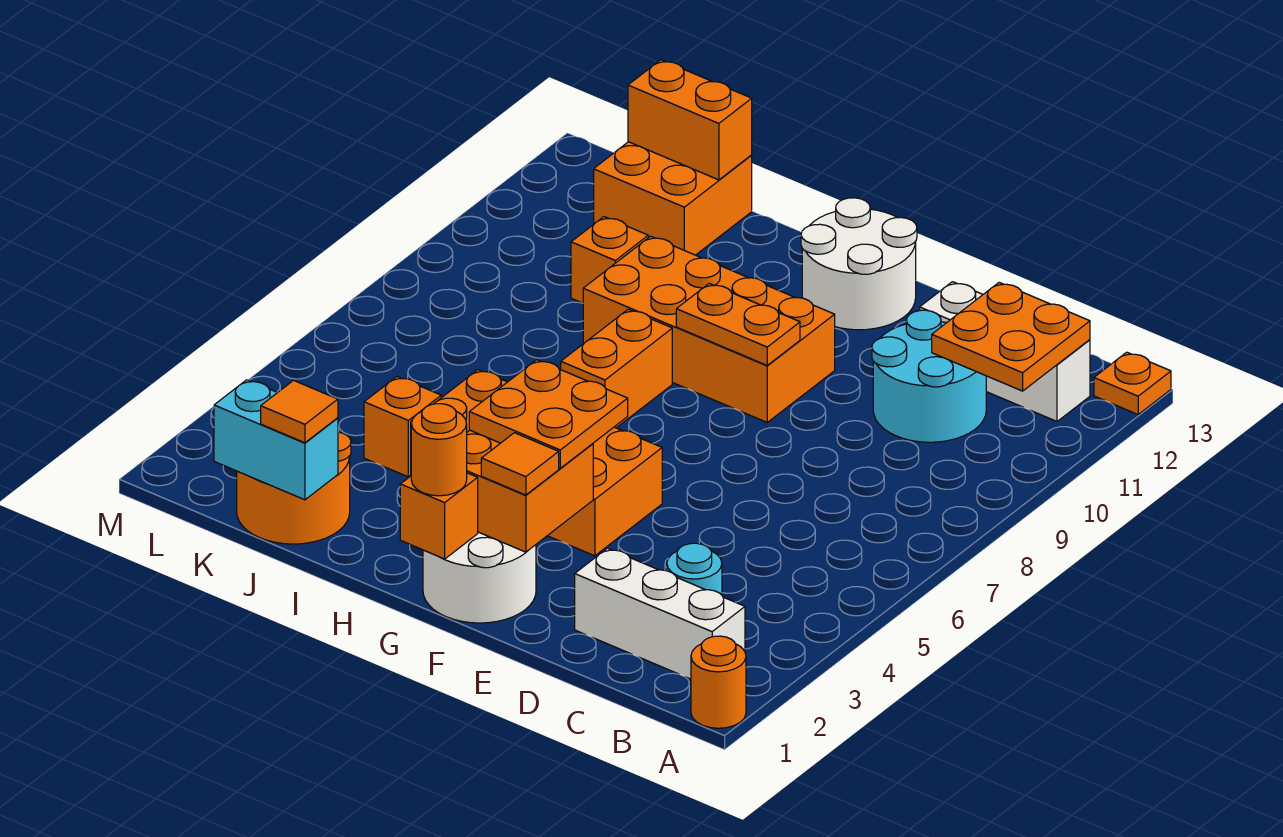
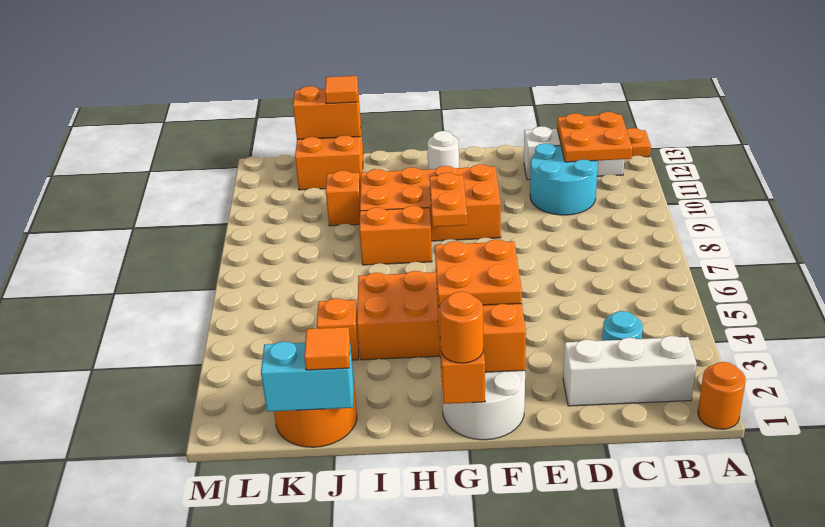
orange 1x1 tile [481,433,559,495] -> orange 1x1 tile moved to [325,76,358,104]
orange 1x2 plate [676,283,800,366] -> orange 1x2 plate turned to [430,173,467,227]
white 2x2 round brick [801,198,917,330] -> white 1x1 round brick [427,131,459,169]
orange 1x2 brick [561,309,672,428] -> orange 1x2 brick turned to [360,206,432,265]

